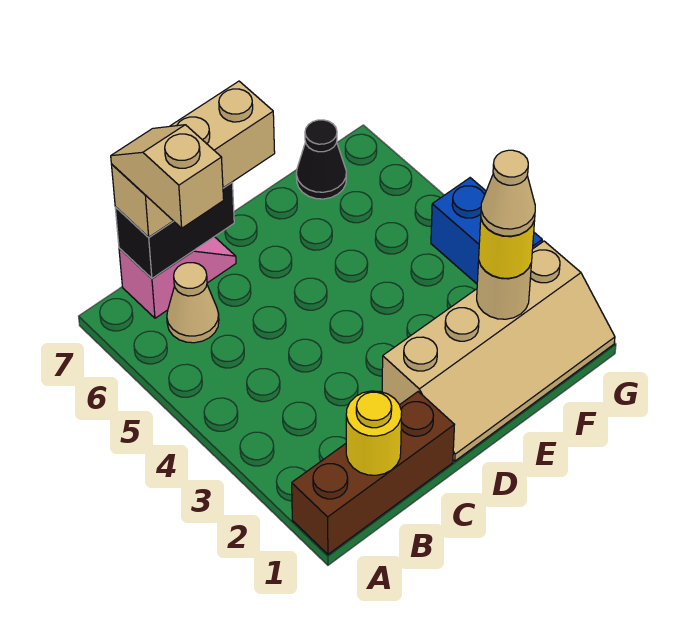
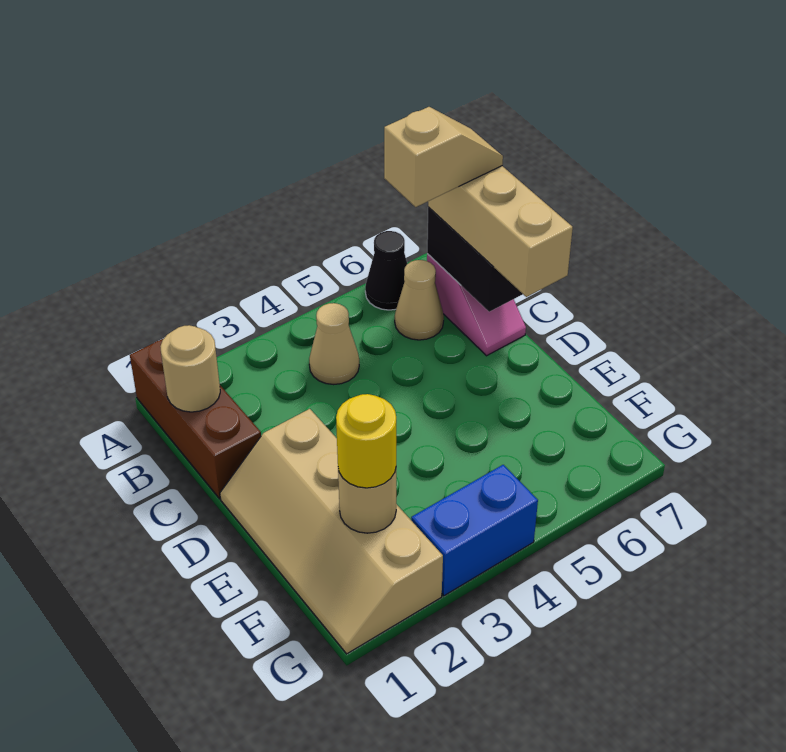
yellow 1x1 round brick [346,391,402,475] -> tan 1x1 round brick [160,325,220,412]
tan 1x1 cone [481,150,535,236] -> tan 1x1 cone moved to [309,303,359,385]
black 1x1 cone [296,120,346,199] -> black 1x1 cone moved to [365,231,407,310]

